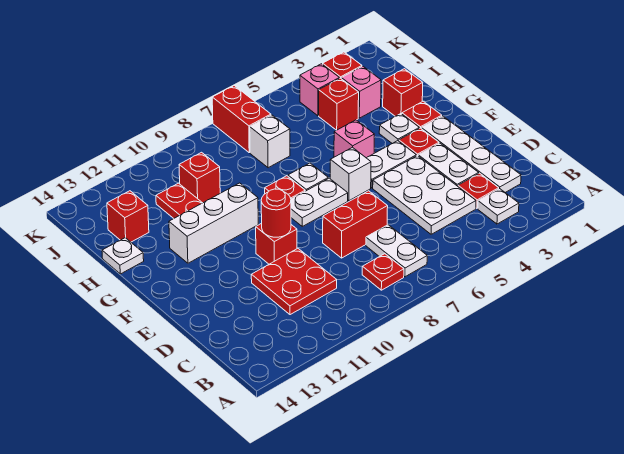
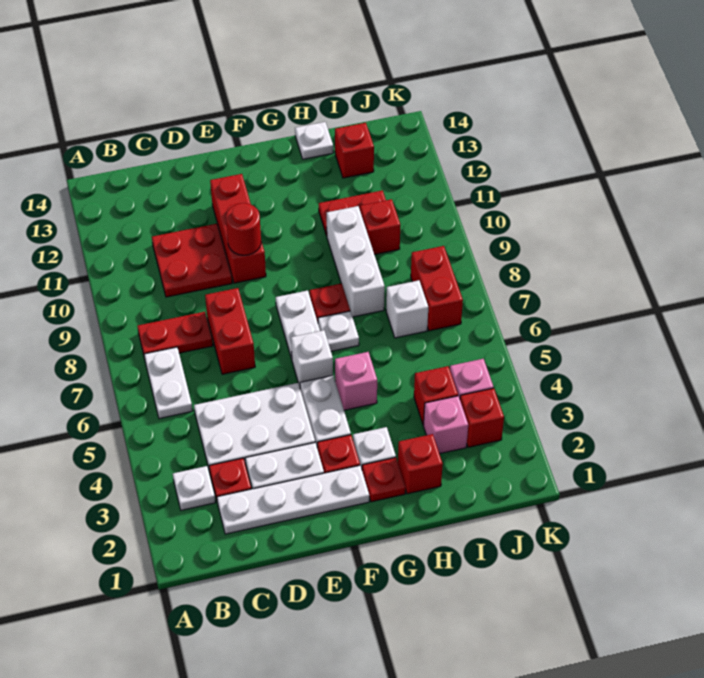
white 1x2 plate [366,225,427,277] -> white 1x2 plate turned to [144,347,193,419]
red 1x1 plate [362,254,404,290] -> red 1x2 plate [137,312,213,354]
red 1x1 brick [256,223,297,264] -> red 1x3 brick [210,174,266,283]
white 1x3 brick [169,183,258,263] -> white 1x3 brick moved to [327,206,385,317]
red 1x2 brick [212,86,271,153] -> red 1x2 brick turned to [411,246,463,331]

